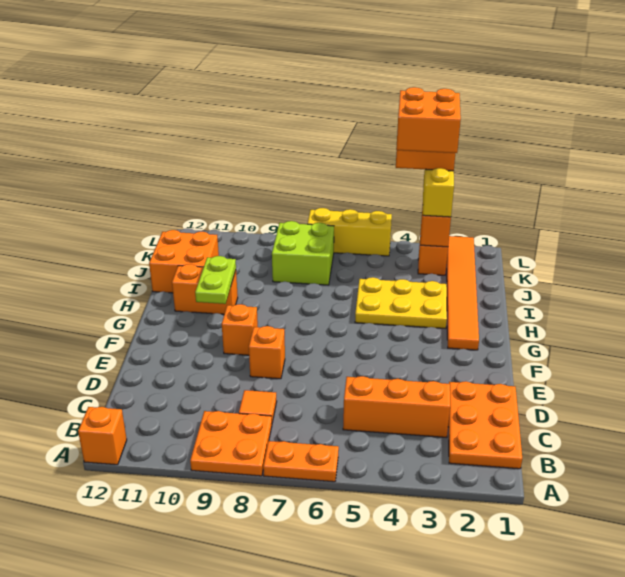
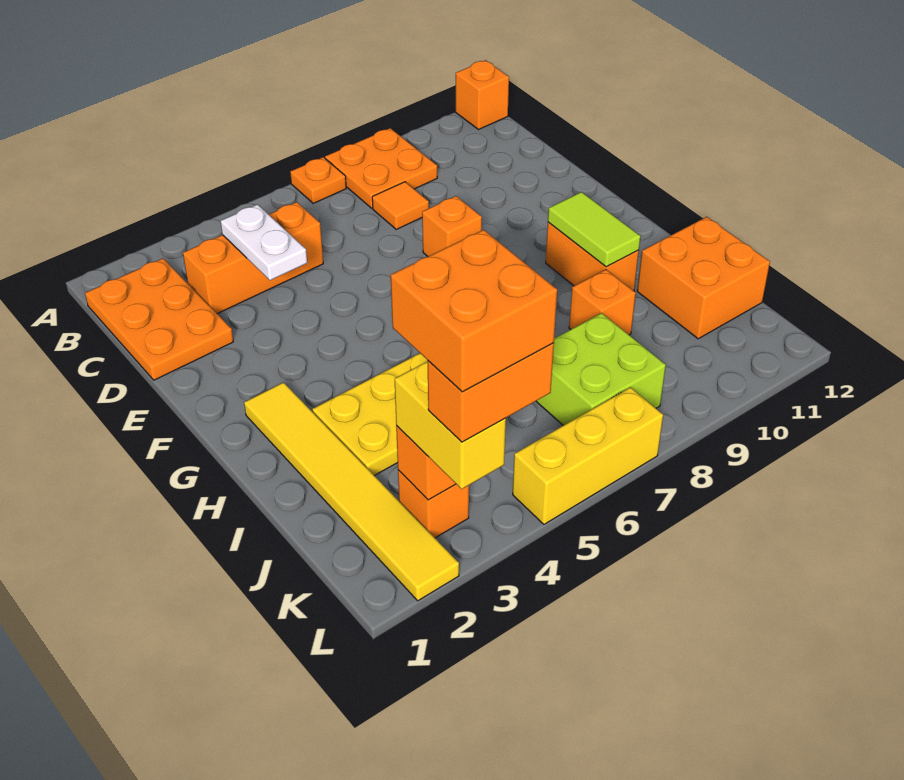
orange 1x2 plate [263,441,339,482] -> orange 1x1 plate [290,157,346,203]
none -> white 1x2 plate [221,205,307,280]
orange 1x1 brick [222,304,258,355] -> orange 1x1 brick moved to [569,270,636,335]
orange 1x6 tile [447,236,479,350] -> yellow 1x6 tile [244,382,459,601]
lime 1x2 plate [195,256,236,304] -> lime 1x2 tile [548,192,640,267]
orange 1x2 brick [172,264,238,314] -> orange 1x2 brick turned to [546,222,639,291]

